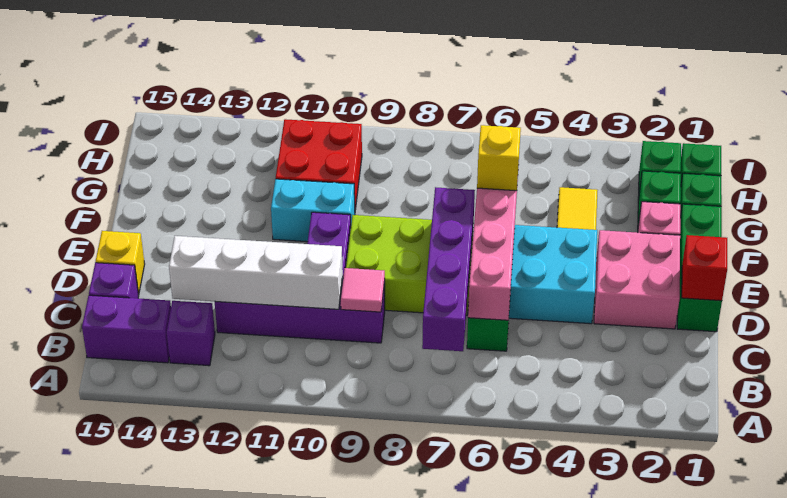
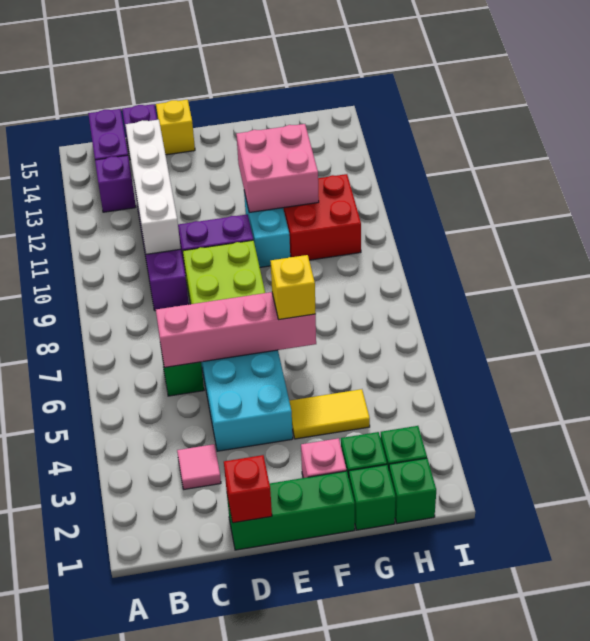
purple 1x4 brick [422,187,475,351] -> none
pink 1x1 tile [341,268,385,312] -> pink 1x1 tile moved to [177,444,221,489]
pink 2x2 brick [594,230,680,329] -> pink 2x2 brick moved to [236,124,319,212]

